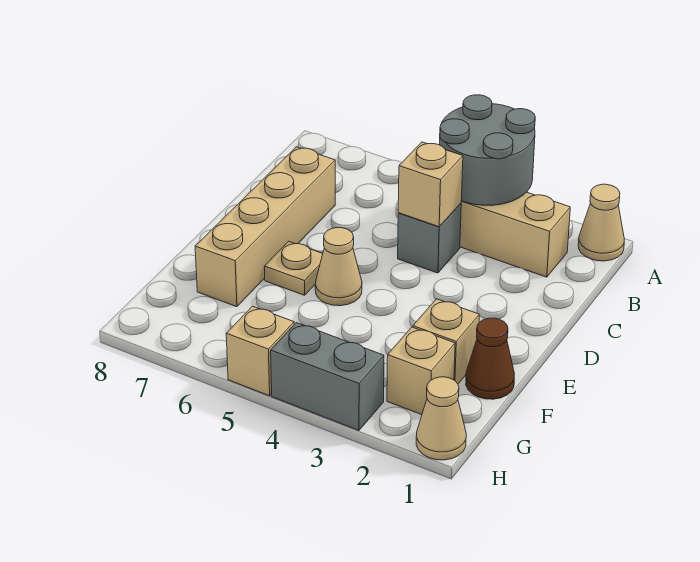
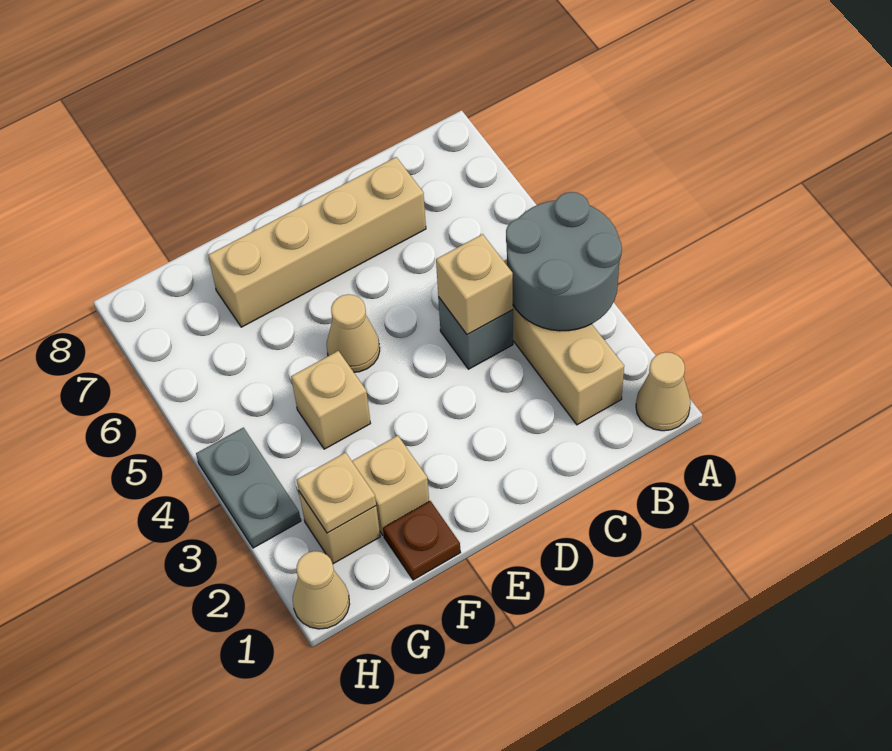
tan 1x1 plate [264,241,323,295] -> tan 1x1 plate moved to [297,452,376,533]
brown 1x1 cone [466,318,514,399] -> brown 1x1 plate [383,501,461,580]
grey 1x2 brick [271,323,384,430] -> grey 1x2 plate [196,428,301,548]
tan 1x1 brick [226,306,294,396] -> tan 1x1 brick moved to [291,351,371,449]

